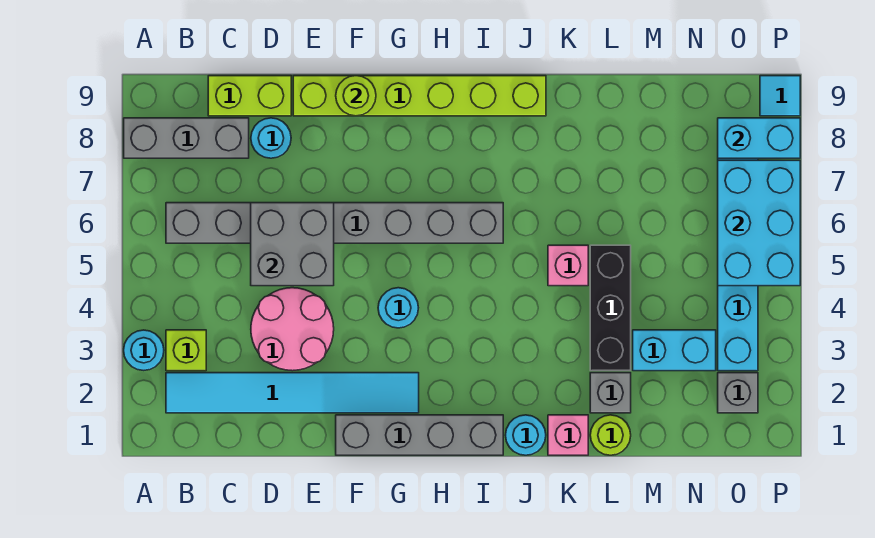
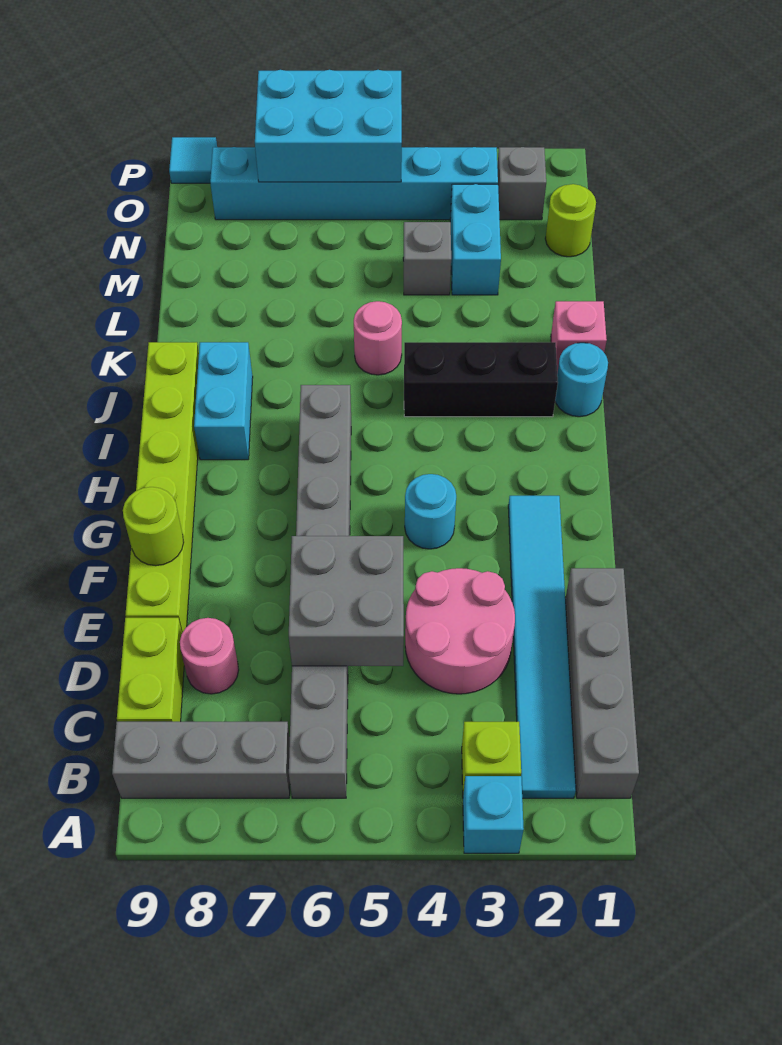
cyan 1x1 round brick [124,330,164,370] -> cyan 1x1 brick [463,776,524,853]
grey 1x3 brick [124,118,249,158] -> grey 1x3 brick turned to [112,722,290,798]
cyan 1x1 round brick [251,118,291,158] -> pink 1x1 round brick [180,618,239,694]
grey 1x4 brick [336,415,503,455] -> grey 1x4 brick moved to [565,568,639,798]
pink 1x1 brick [548,245,588,286] -> pink 1x1 round brick [354,301,402,375]
lime 1x1 round brick [590,415,631,455] -> lime 1x1 round brick moved to [545,184,596,257]
grey 1x1 brick [590,373,631,413] -> grey 1x1 brick moved to [403,222,451,295]
black 1x3 brick [590,245,631,371] -> black 1x3 brick moved to [404,342,558,417]
cyan 1x2 brick [718,118,800,158] -> cyan 1x2 brick moved to [194,342,253,460]

